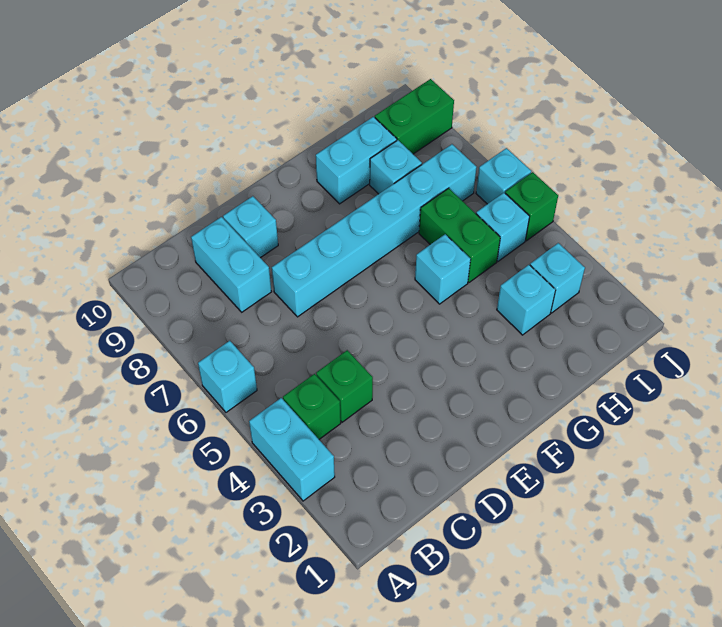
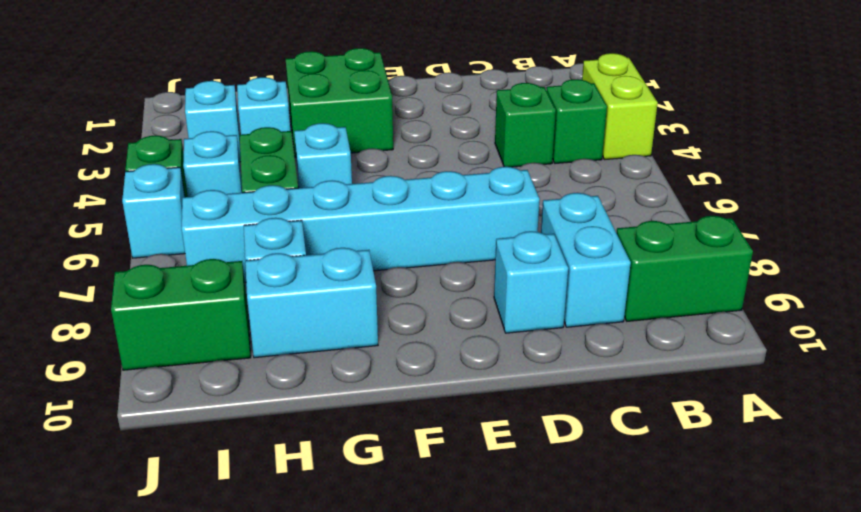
cyan 1x2 brick [249,398,335,501] -> lime 1x2 brick [582,53,658,160]
cyan 1x1 brick [198,341,257,412] -> none
none -> green 1x2 brick [617,216,753,321]
none -> green 2x2 brick [286,48,393,157]

